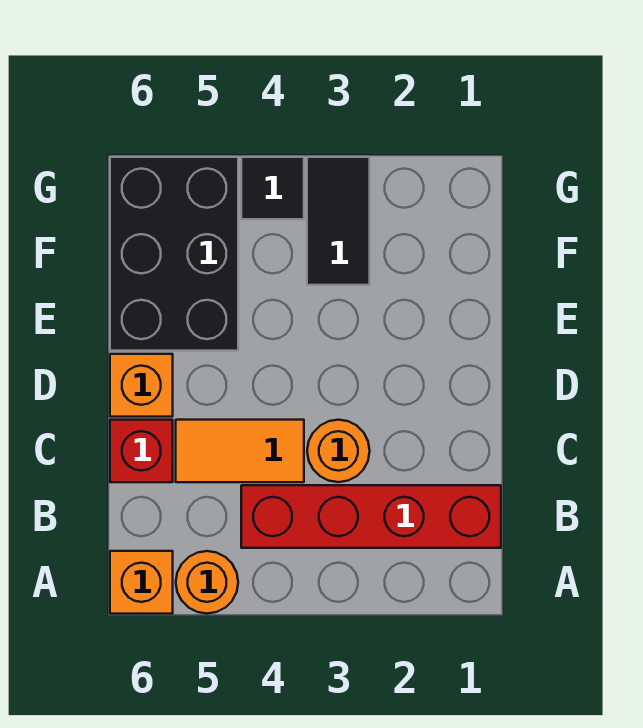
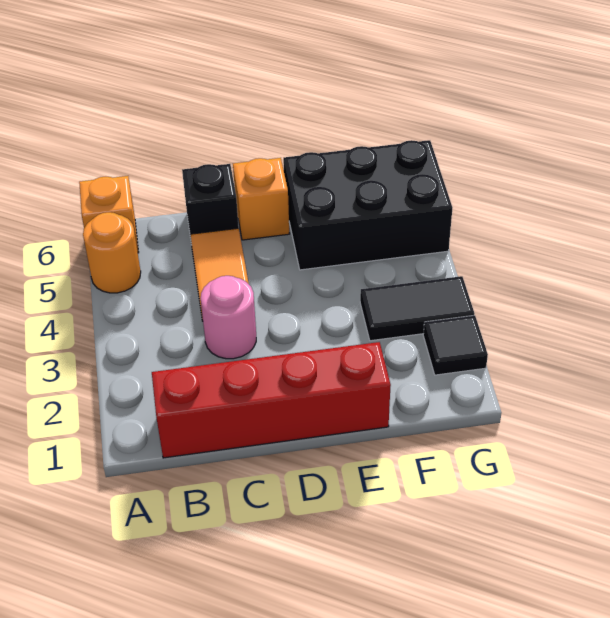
red 1x4 brick [241,485,501,548] -> red 1x4 brick turned to [152,342,391,458]
orange 1x1 round brick [307,420,370,482] -> pink 1x1 round brick [201,276,256,359]
red 1x1 brick [110,420,173,482] -> black 1x1 brick [182,164,239,238]
black 1x1 tile [241,157,304,219] -> black 1x1 tile moved to [423,315,488,375]

